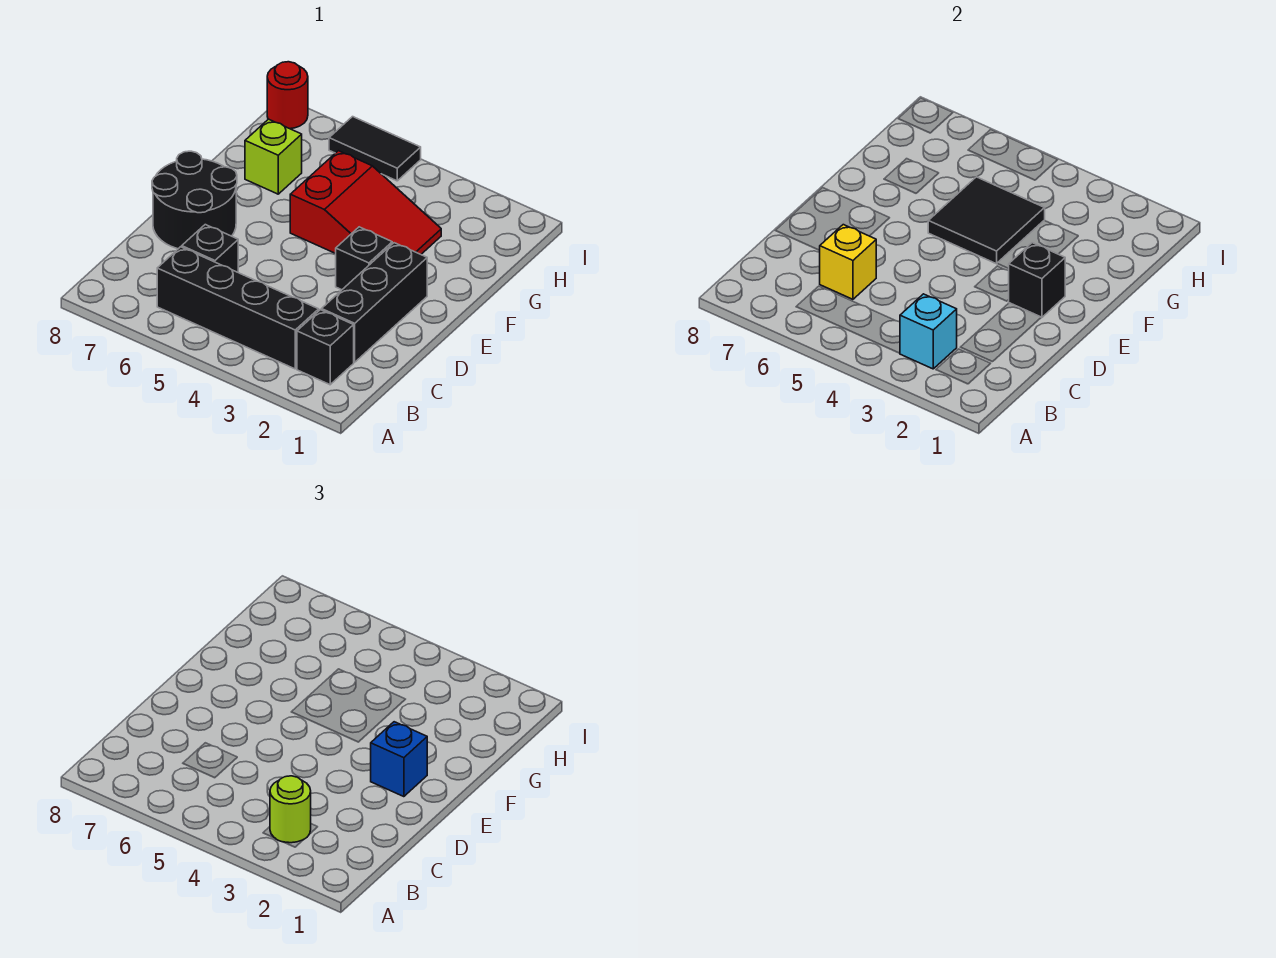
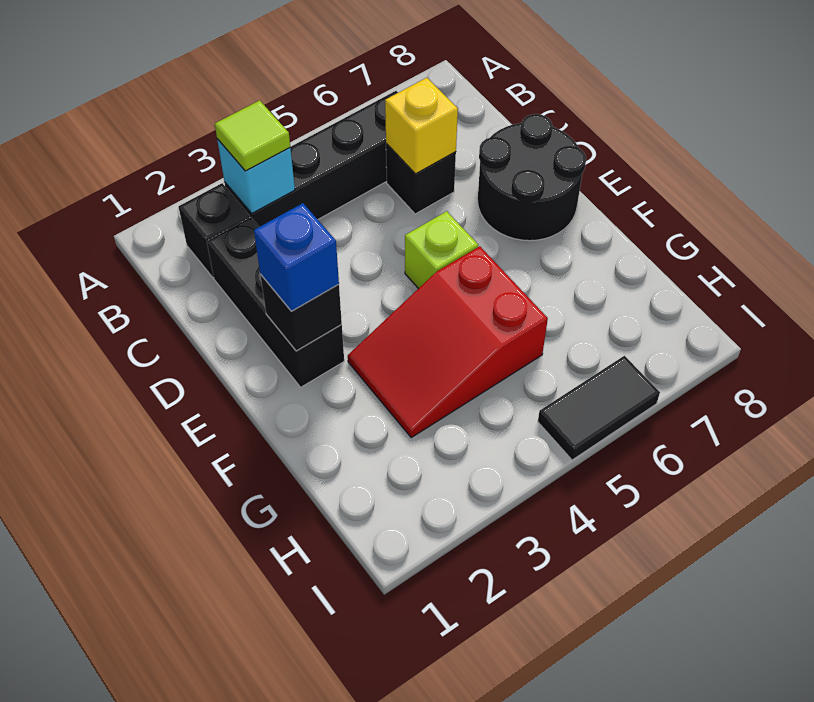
lime 1x1 round brick [270,776,311,843] -> lime 1x1 tile [215,100,290,171]
black 1x1 brick [336,227,392,290] -> none
black 2x2 tile [928,177,1045,264] -> none
lime 1x1 brick [245,119,302,194] -> lime 1x1 brick moved to [405,211,478,289]
red 1x1 round brick [267,62,308,129] -> none

